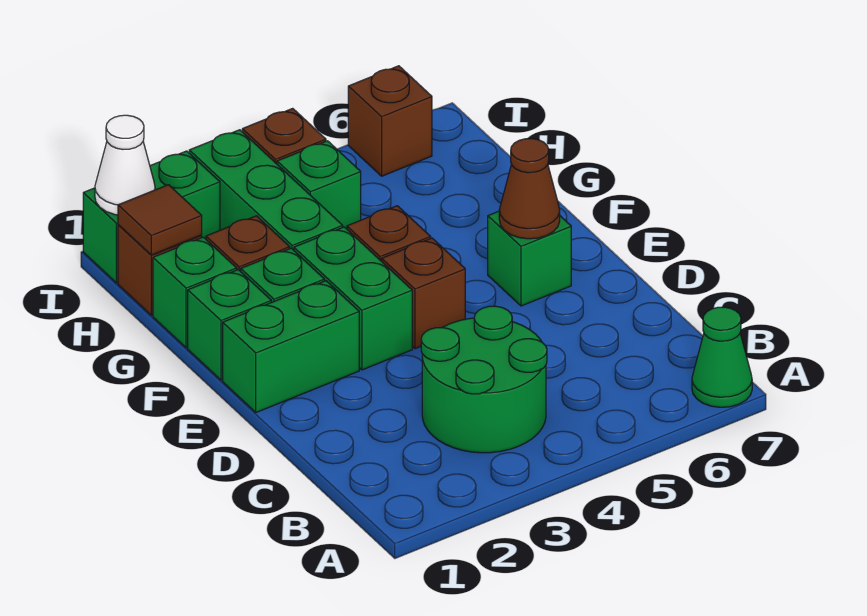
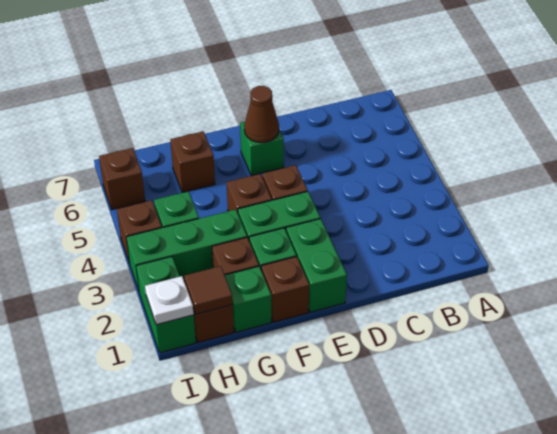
green 1x1 cone [692,307,752,407] -> none
green 2x2 round brick [421,306,547,453] -> none
green 1x1 brick [188,270,271,380] -> brown 1x1 brick [261,256,309,322]
none -> brown 1x1 brick [170,131,215,193]
white 1x1 cone [95,115,155,215] -> white 1x1 plate [145,276,194,325]

